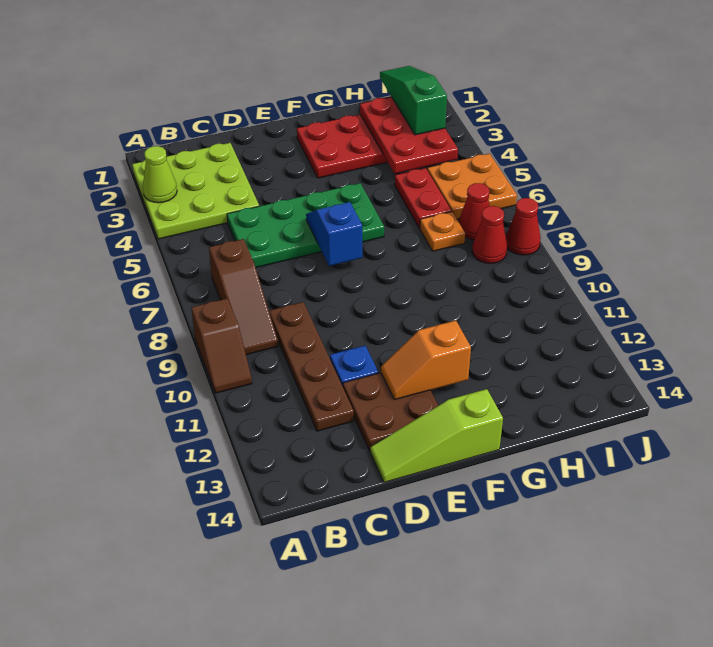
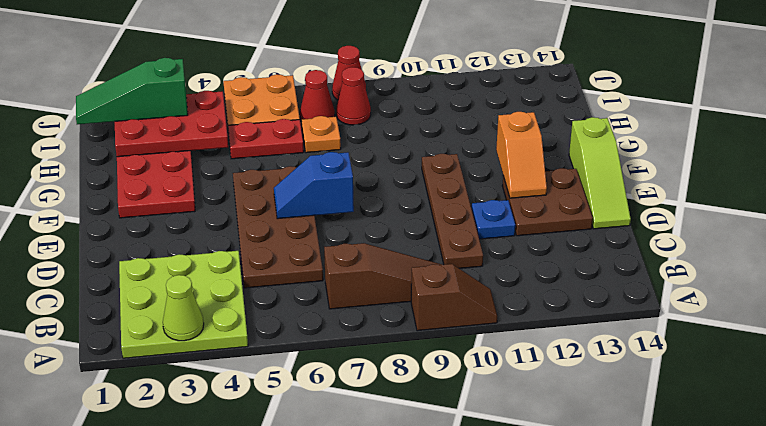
green 2x4 plate [227,183,384,268] -> brown 2x4 plate [233,166,323,288]
brown 1x4 plate [269,302,354,431] -> brown 1x4 plate turned to [422,154,483,268]

